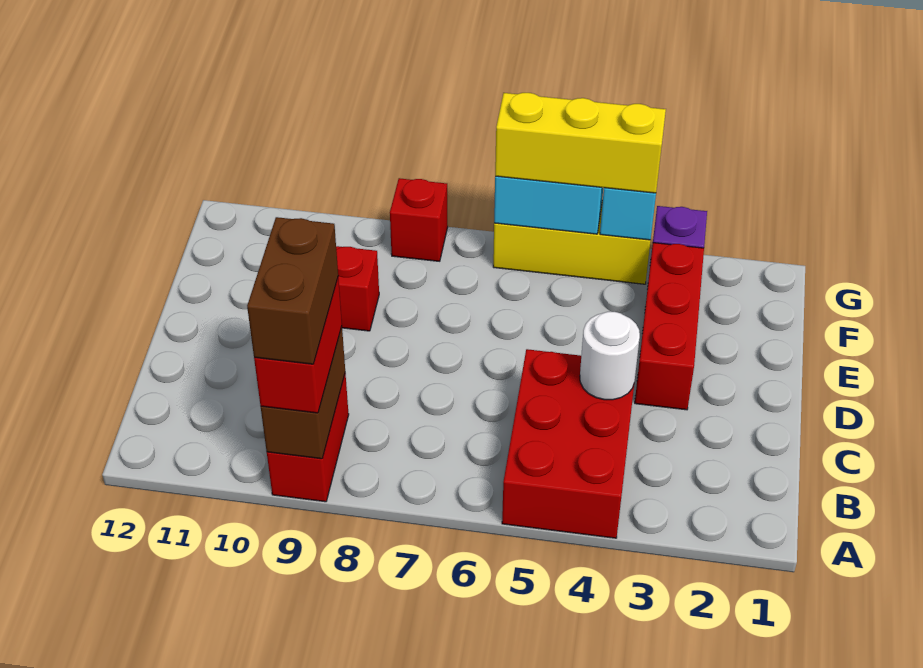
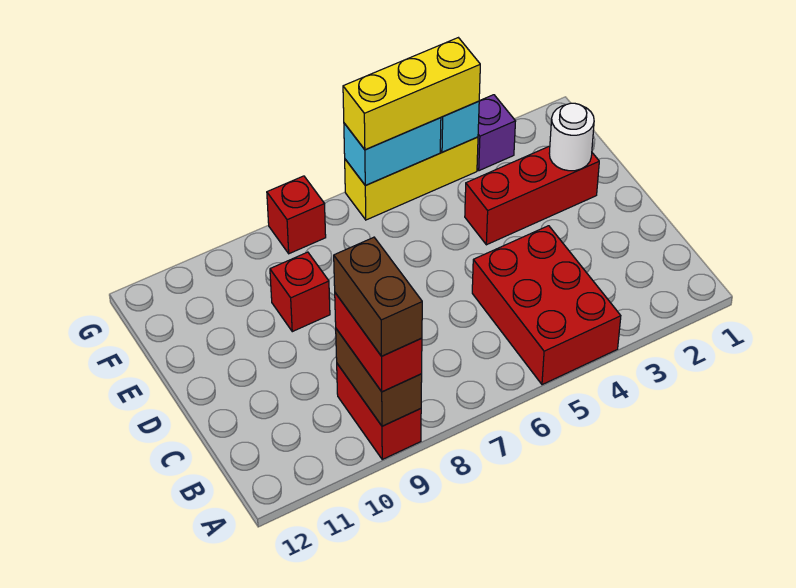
white 1x1 round brick [580,312,640,400] -> white 1x1 round brick moved to [549,103,594,171]
red 1x3 brick [635,243,704,410] -> red 1x3 brick turned to [465,146,599,245]

